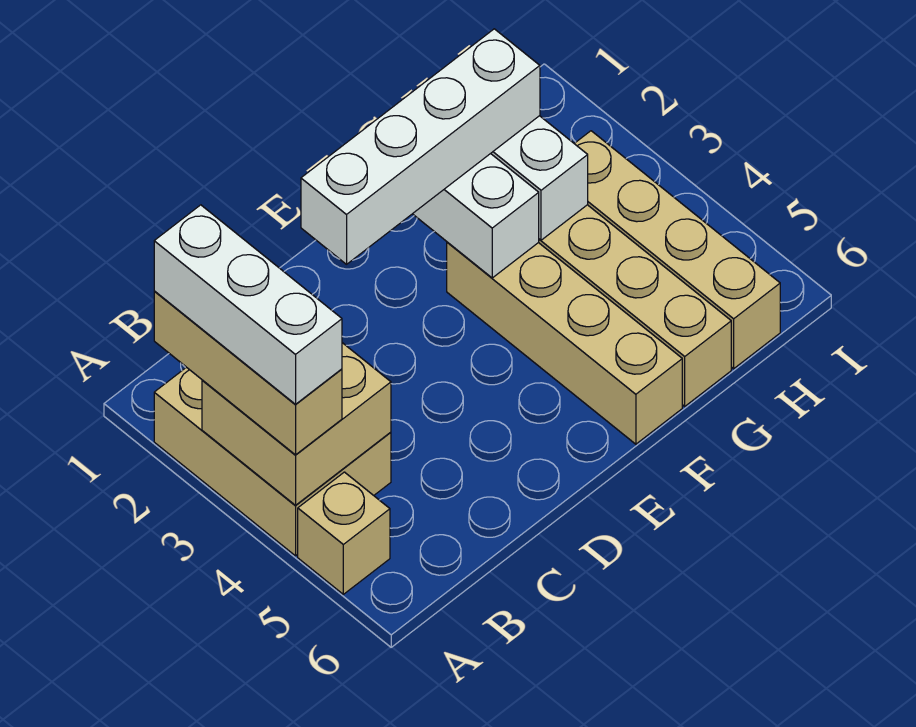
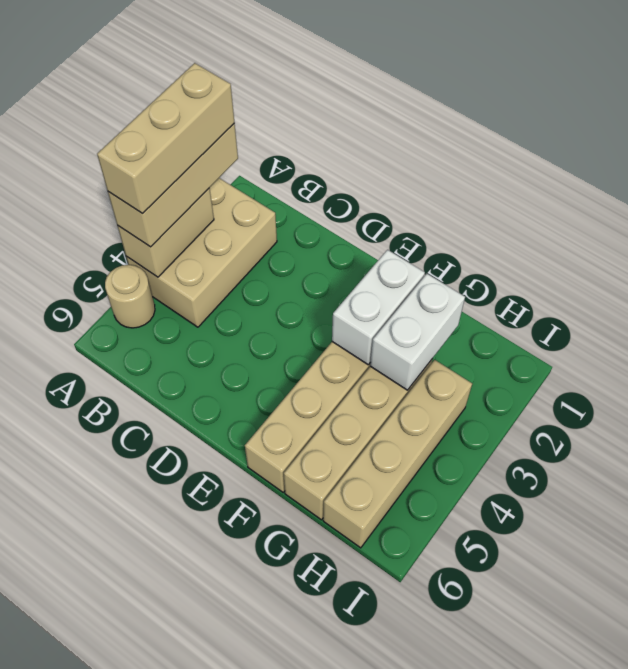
white 1x3 brick [154,205,342,404] -> tan 1x3 brick [97,63,235,214]
tan 2x2 brick [202,343,391,505] -> tan 1x2 brick [117,188,214,277]
tan 1x1 brick [298,472,390,594] -> tan 1x1 round brick [105,265,155,328]
white 1x4 brick [301,29,540,264] -> none

